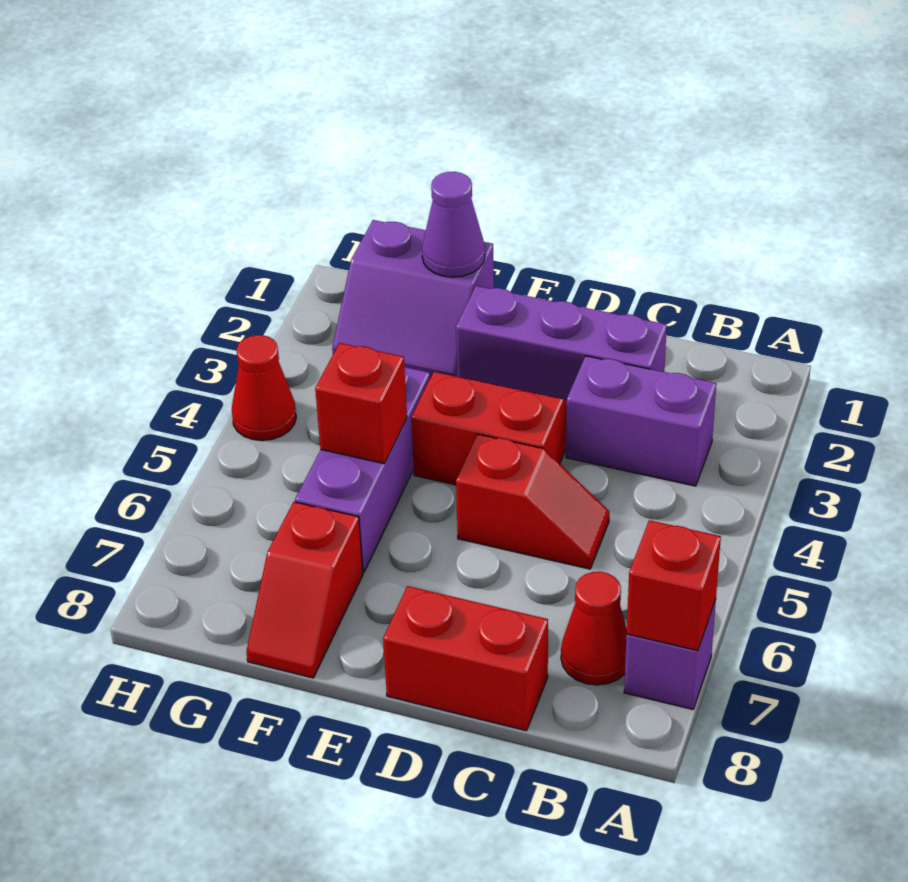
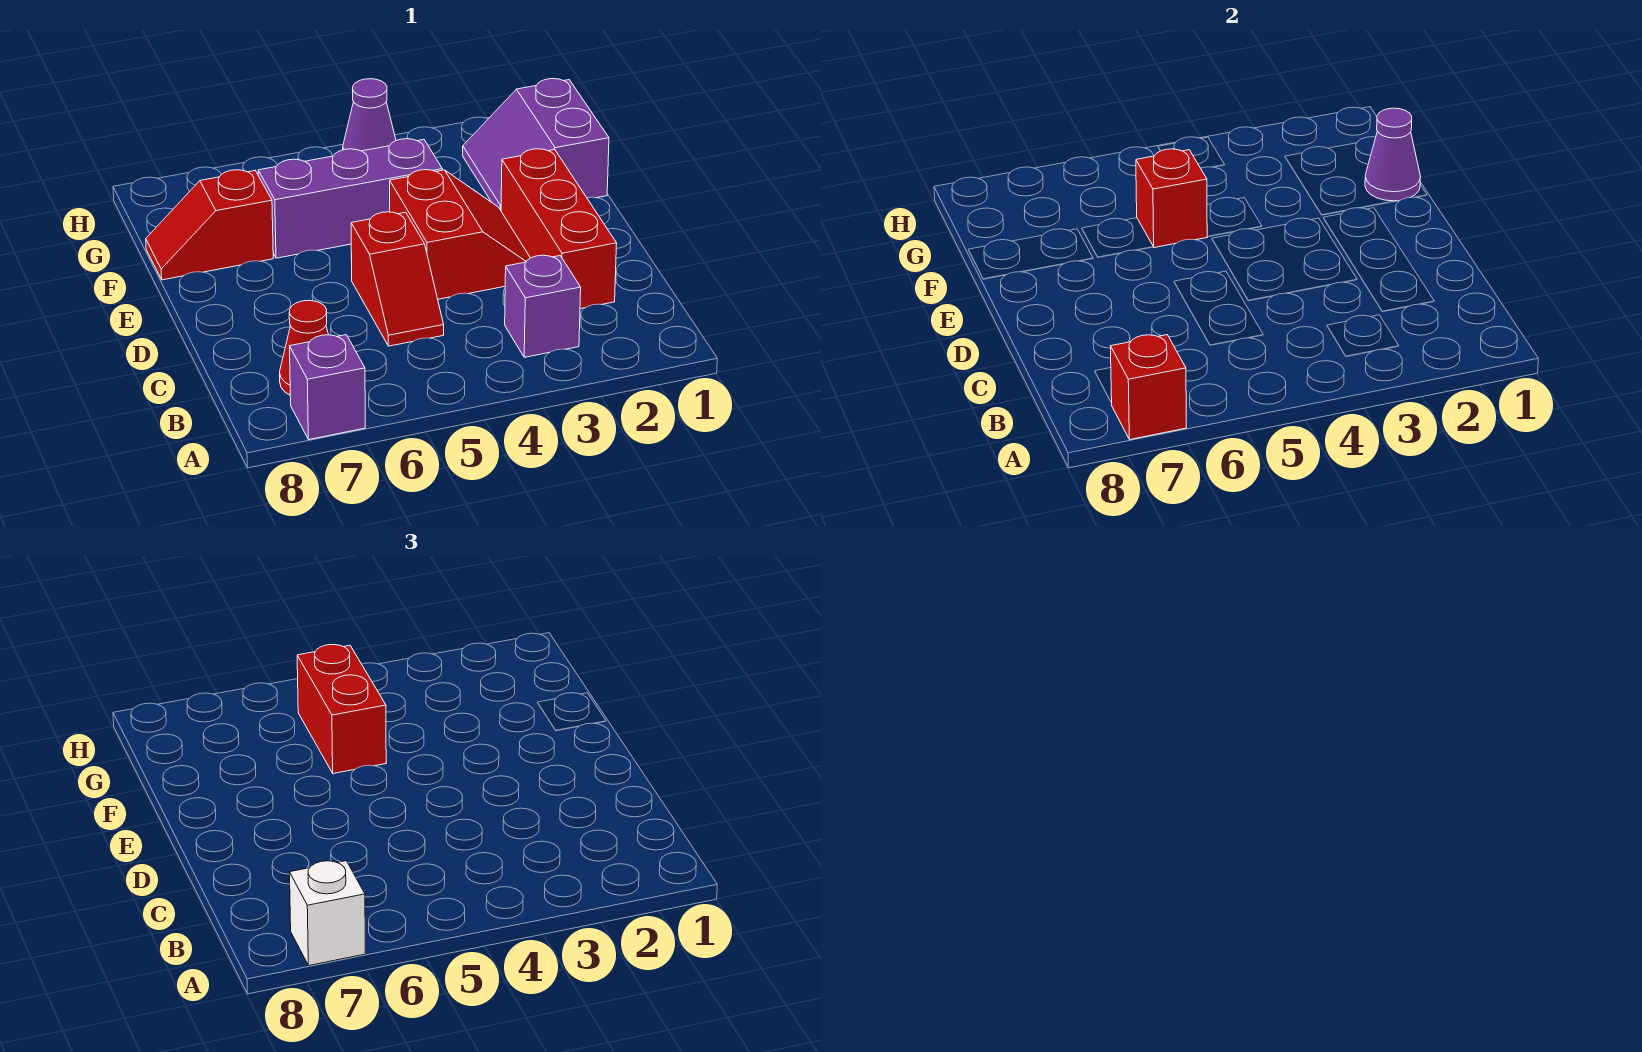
none -> white 1x1 brick [290,861,365,965]
purple 1x2 brick [566,356,716,486] -> purple 1x1 brick [505,255,581,357]
purple 1x3 brick [456,286,667,400] -> red 1x3 brick [501,149,617,309]
red 1x2 brick [383,586,548,731] -> red 1x2 brick moved to [297,645,386,774]
red 1x1 cone [232,335,296,441] -> purple 1x1 cone [343,79,396,151]

